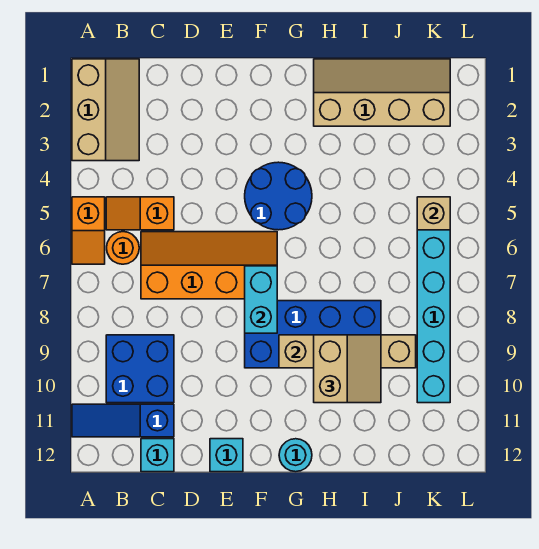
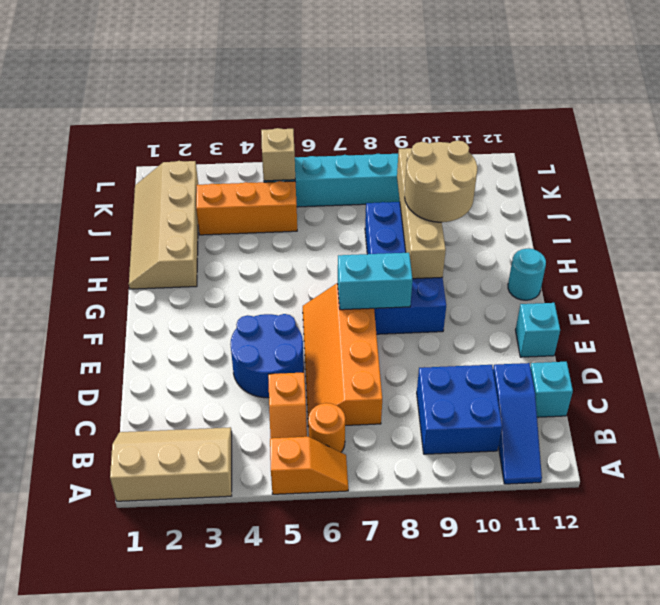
blue 2x2 round brick [245,162,312,230] -> blue 2x2 round brick moved to [230,314,304,398]
tan 2x2 slope [314,335,381,403] -> tan 2x2 round brick [405,140,477,222]
none -> orange 1x3 brick [196,181,297,235]

